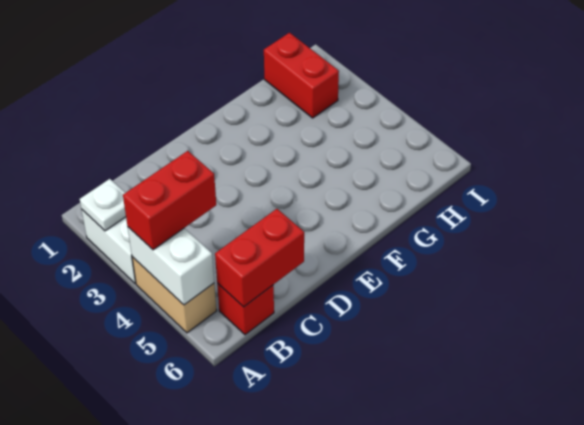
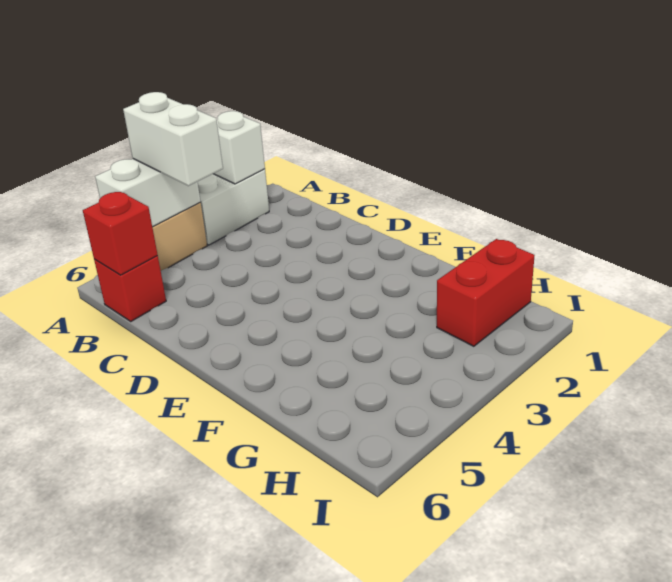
white 1x1 plate [80,179,126,231] -> white 1x1 brick [214,111,265,184]
red 1x2 brick [123,151,216,250] -> white 1x2 brick [123,92,223,186]
red 1x2 brick [215,209,304,307] -> red 1x1 brick [83,192,158,275]

